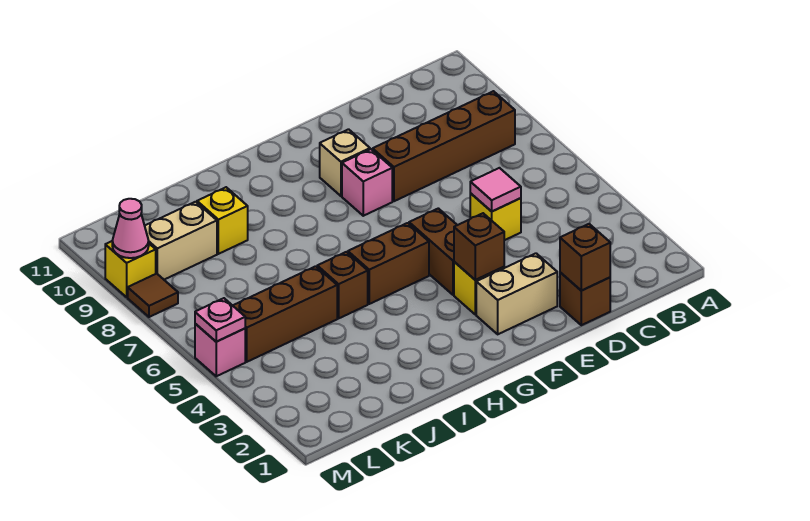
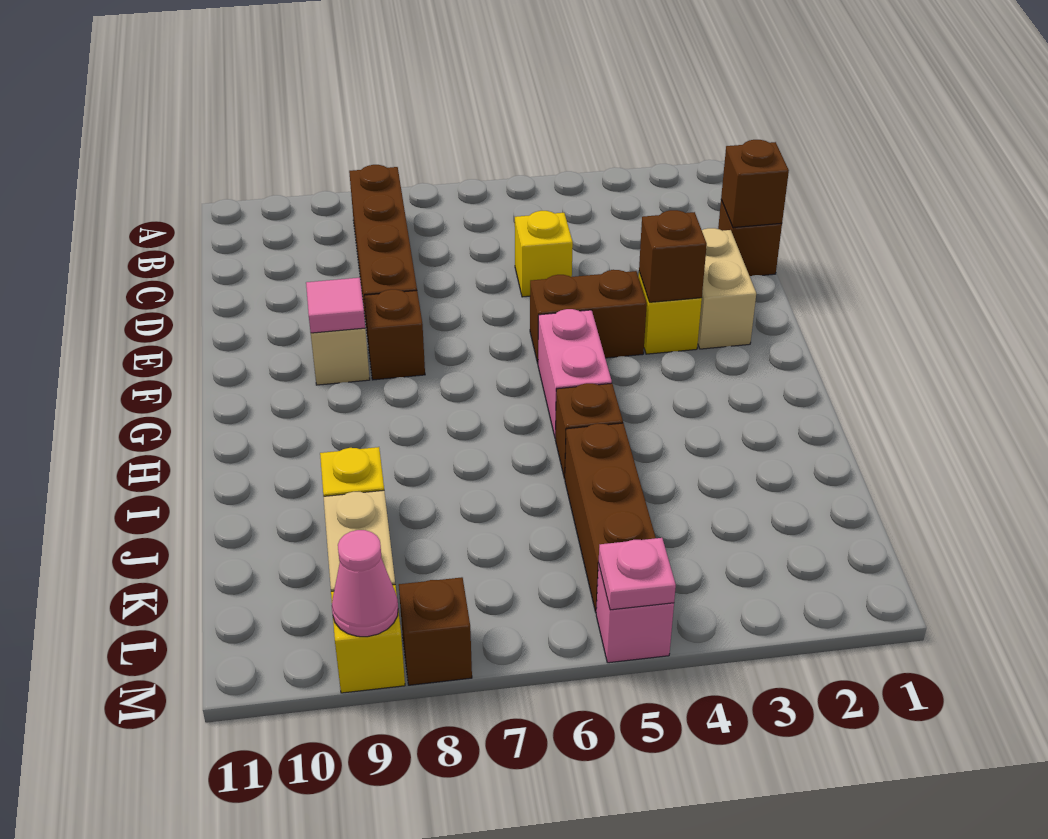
pink 1x1 tile [470,168,521,211] -> pink 1x1 tile moved to [306,278,365,333]
pink 1x1 brick [342,149,392,216] -> brown 1x1 brick [364,289,425,380]
brown 1x2 brick [348,223,429,304] -> pink 1x2 brick [538,309,612,439]
brown 1x1 tile [128,274,178,317] -> brown 1x1 brick [399,577,472,685]

